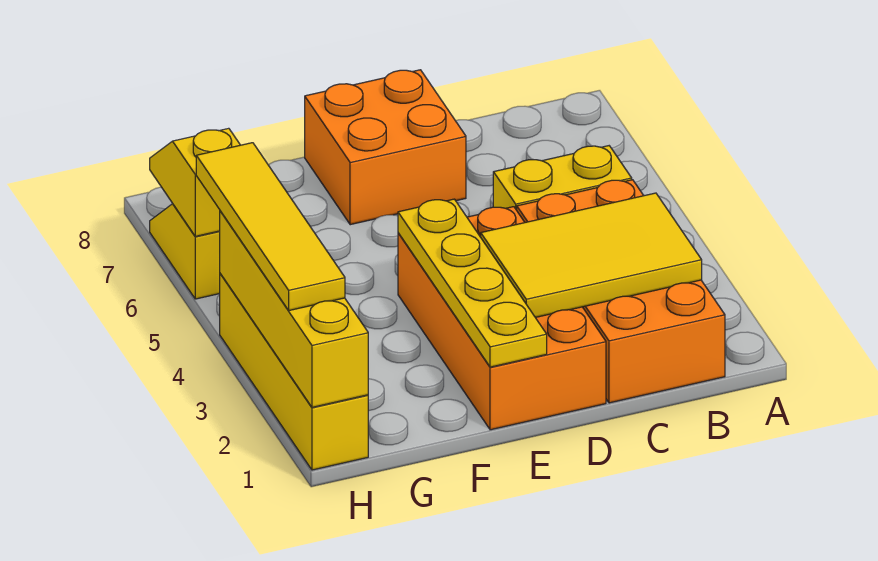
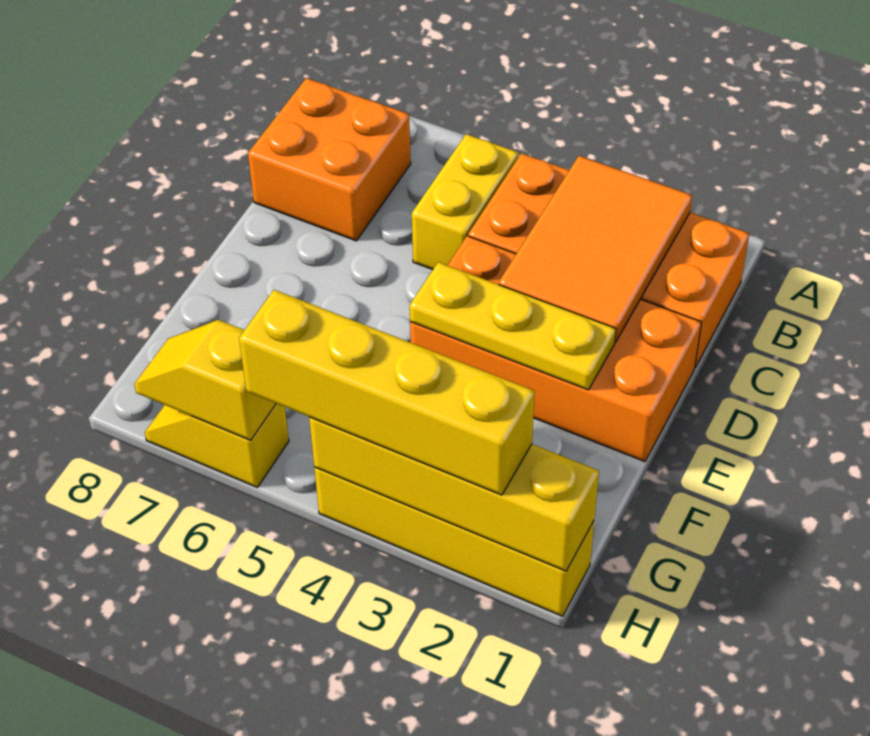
yellow 2x3 tile [481,193,702,318] -> orange 2x3 tile [499,156,692,342]
orange 2x2 brick [305,70,466,225] -> orange 2x2 brick moved to [248,78,411,241]
yellow 1x4 plate [398,199,547,367] -> yellow 1x3 plate [410,262,616,390]
yellow 1x4 tile [196,143,345,310] -> yellow 1x4 brick [239,290,535,495]

